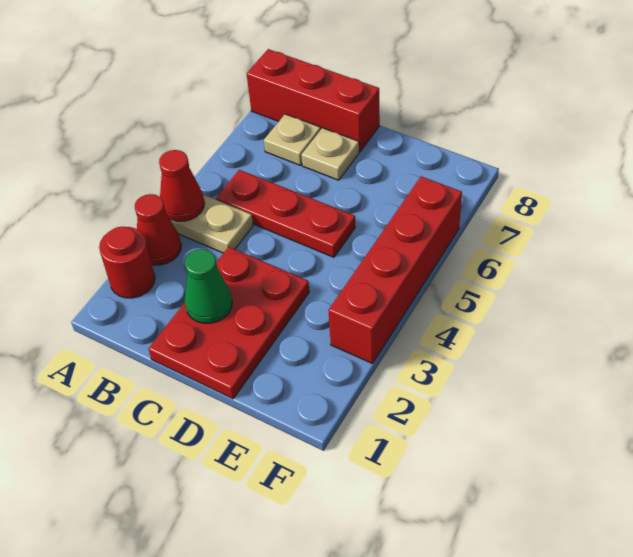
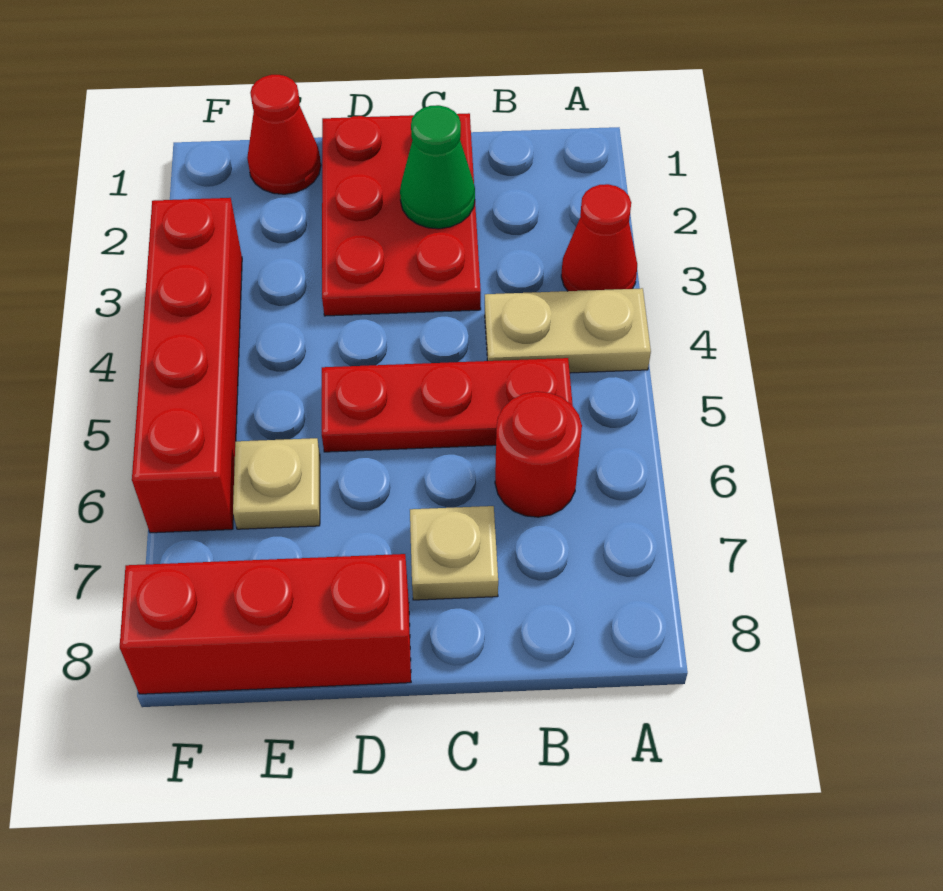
red 1x1 round brick [99,227,155,298] -> red 1x1 round brick moved to [495,392,582,517]
red 1x1 cone [159,150,205,221] -> red 1x1 cone moved to [247,75,321,194]
red 1x3 brick [247,49,380,152] -> red 1x3 brick moved to [120,554,411,694]
tan 1x1 plate [264,114,321,165] -> tan 1x1 plate moved to [233,438,320,529]

